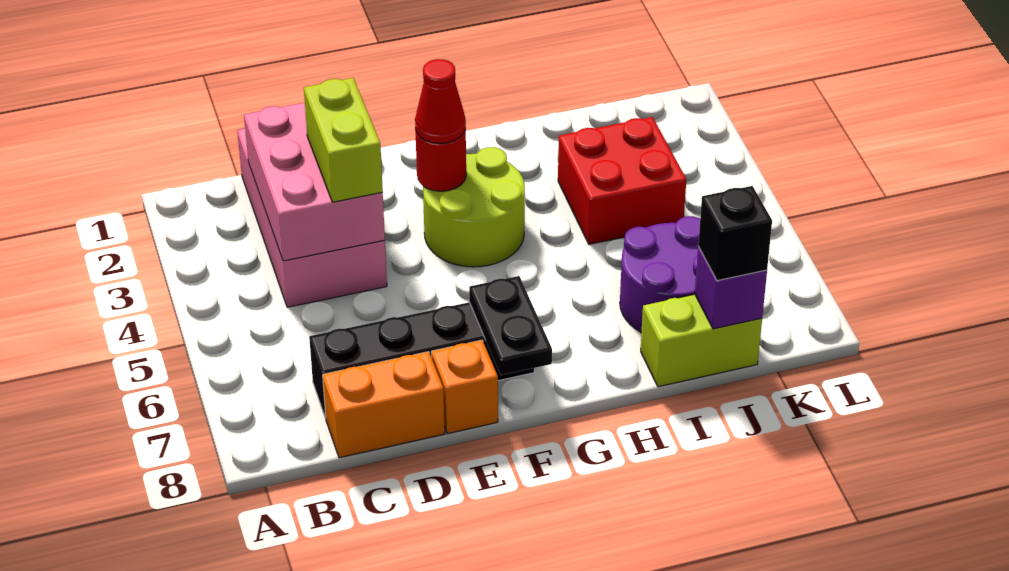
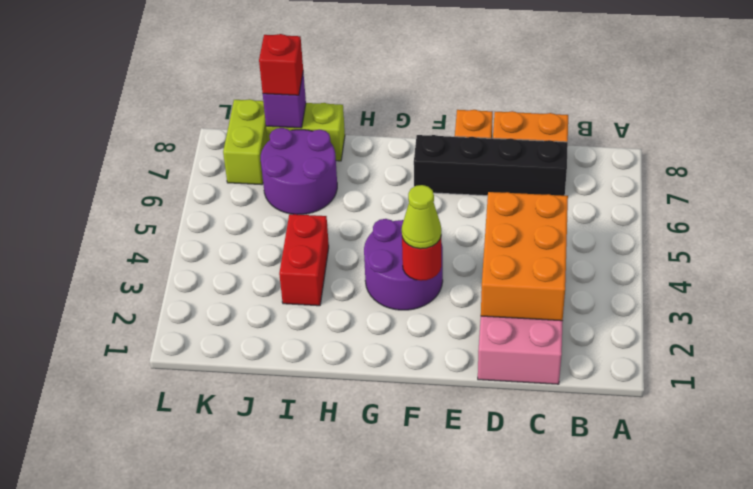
pink 2x3 brick [244,103,385,261] -> orange 2x3 brick [481,192,568,321]
lime 1x2 brick [304,78,383,202] -> lime 1x2 brick moved to [223,99,268,185]
lime 2x2 round brick [423,147,525,267] -> purple 2x2 round brick [364,219,443,310]
red 1x1 cone [415,59,466,144] -> lime 1x1 cone [402,185,441,249]
black 1x2 plate [469,276,552,375] -> none
red 2x2 brick [558,117,686,244] -> red 1x2 brick [279,214,329,306]
black 1x1 brick [698,186,772,281] -> red 1x1 brick [259,34,303,95]

